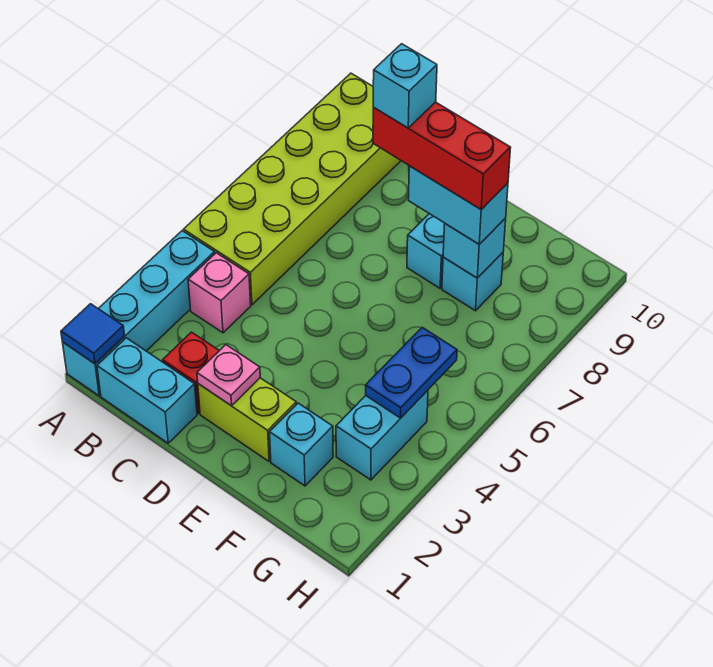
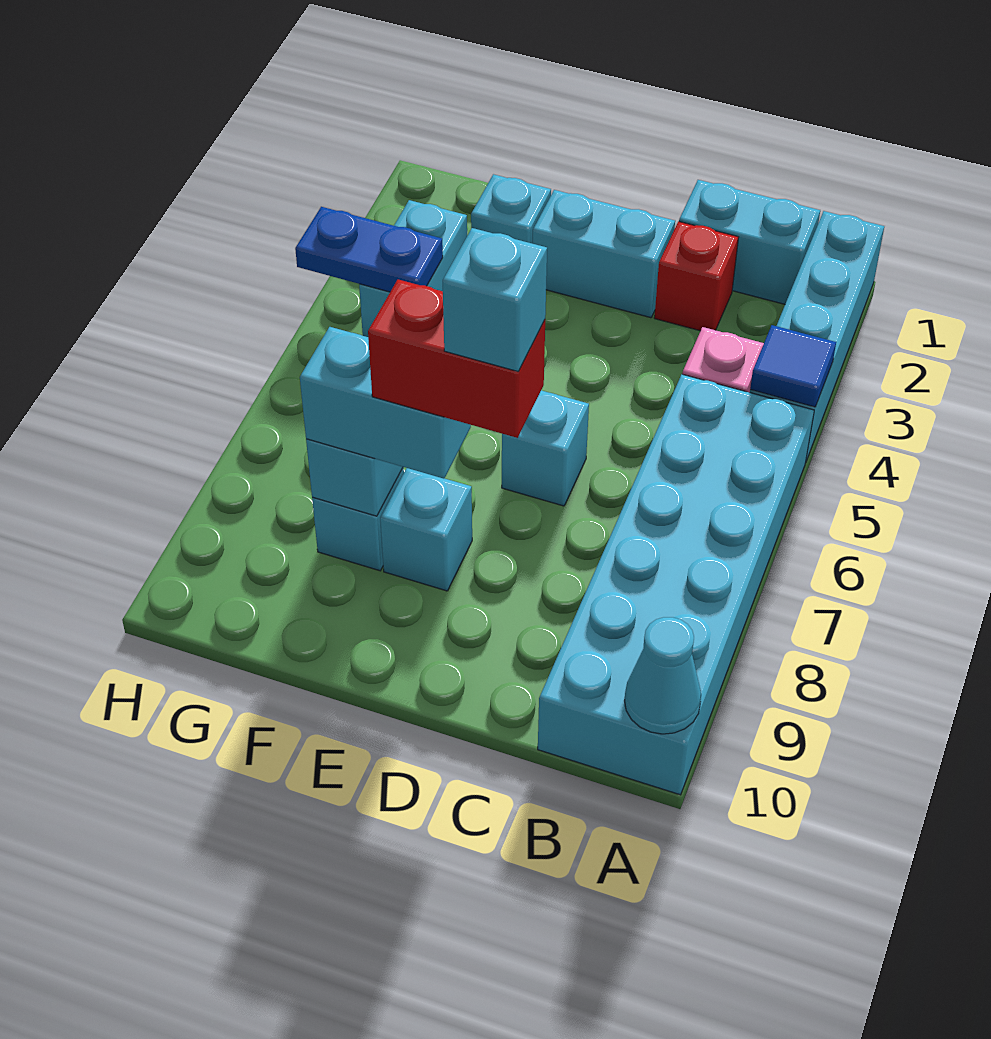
blue 1x1 tile [61,304,125,364] -> blue 1x1 tile moved to [750,325,836,407]
lime 2x6 brick [184,73,401,305] -> cyan 2x6 brick [538,374,814,795]
none -> cyan 1x1 cone [625,617,701,734]
lime 1x2 brick [198,378,296,461] -> cyan 1x2 brick [533,190,675,318]
pink 1x1 plate [197,345,260,406] -> none
none -> cyan 1x1 brick [502,390,589,506]
red 1x3 brick [373,102,511,210] -> red 1x2 brick [368,280,545,438]
blue 1x2 plate [366,327,457,418] -> blue 1x2 plate turned to [295,207,443,292]

